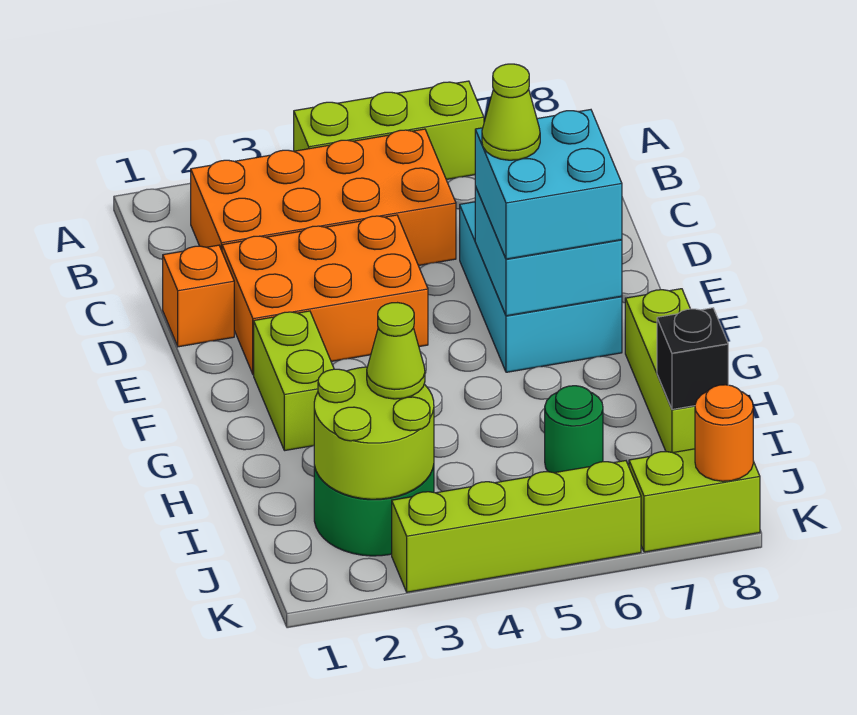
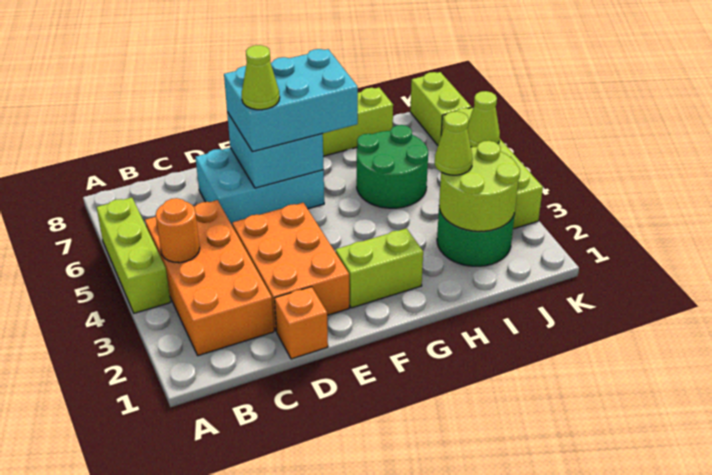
cyan 2x2 brick [475,110,622,259] -> cyan 2x3 brick [224,49,358,152]
green 1x1 round brick [545,386,603,473] -> green 2x2 round brick [357,125,428,208]
black 1x1 brick [657,308,728,409] -> none
none -> lime 1x1 cone [467,91,500,147]
orange 1x1 round brick [695,385,753,481] -> orange 1x1 round brick moved to [156,198,200,263]

